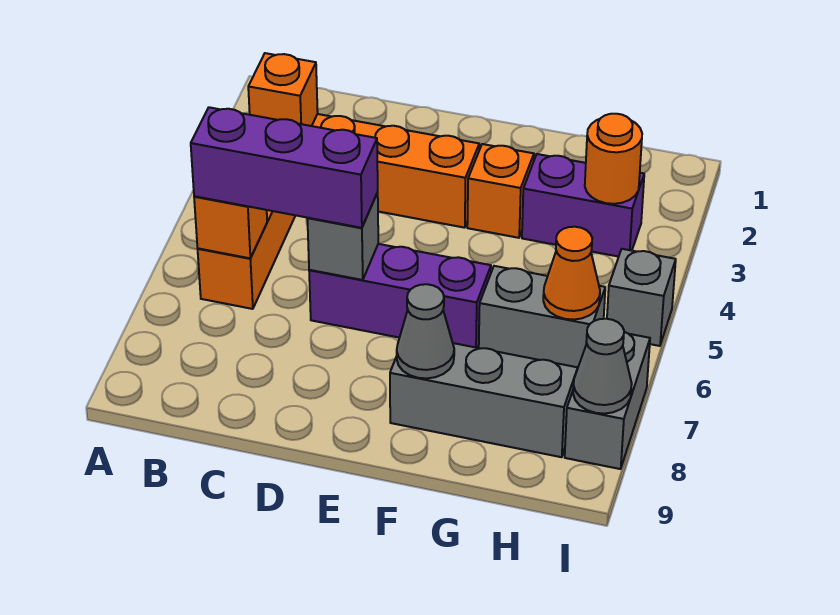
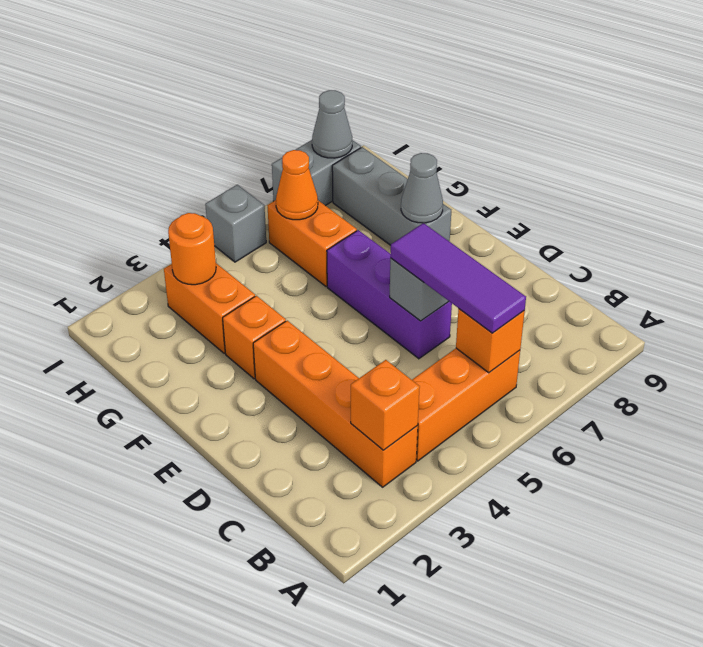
purple 1x3 brick [191,107,378,228] -> purple 1x3 tile [390,223,526,333]
purple 1x2 brick [522,154,644,257] -> orange 1x2 brick [164,263,255,354]
grey 1x2 brick [479,266,605,368] -> orange 1x2 brick [267,200,357,286]

